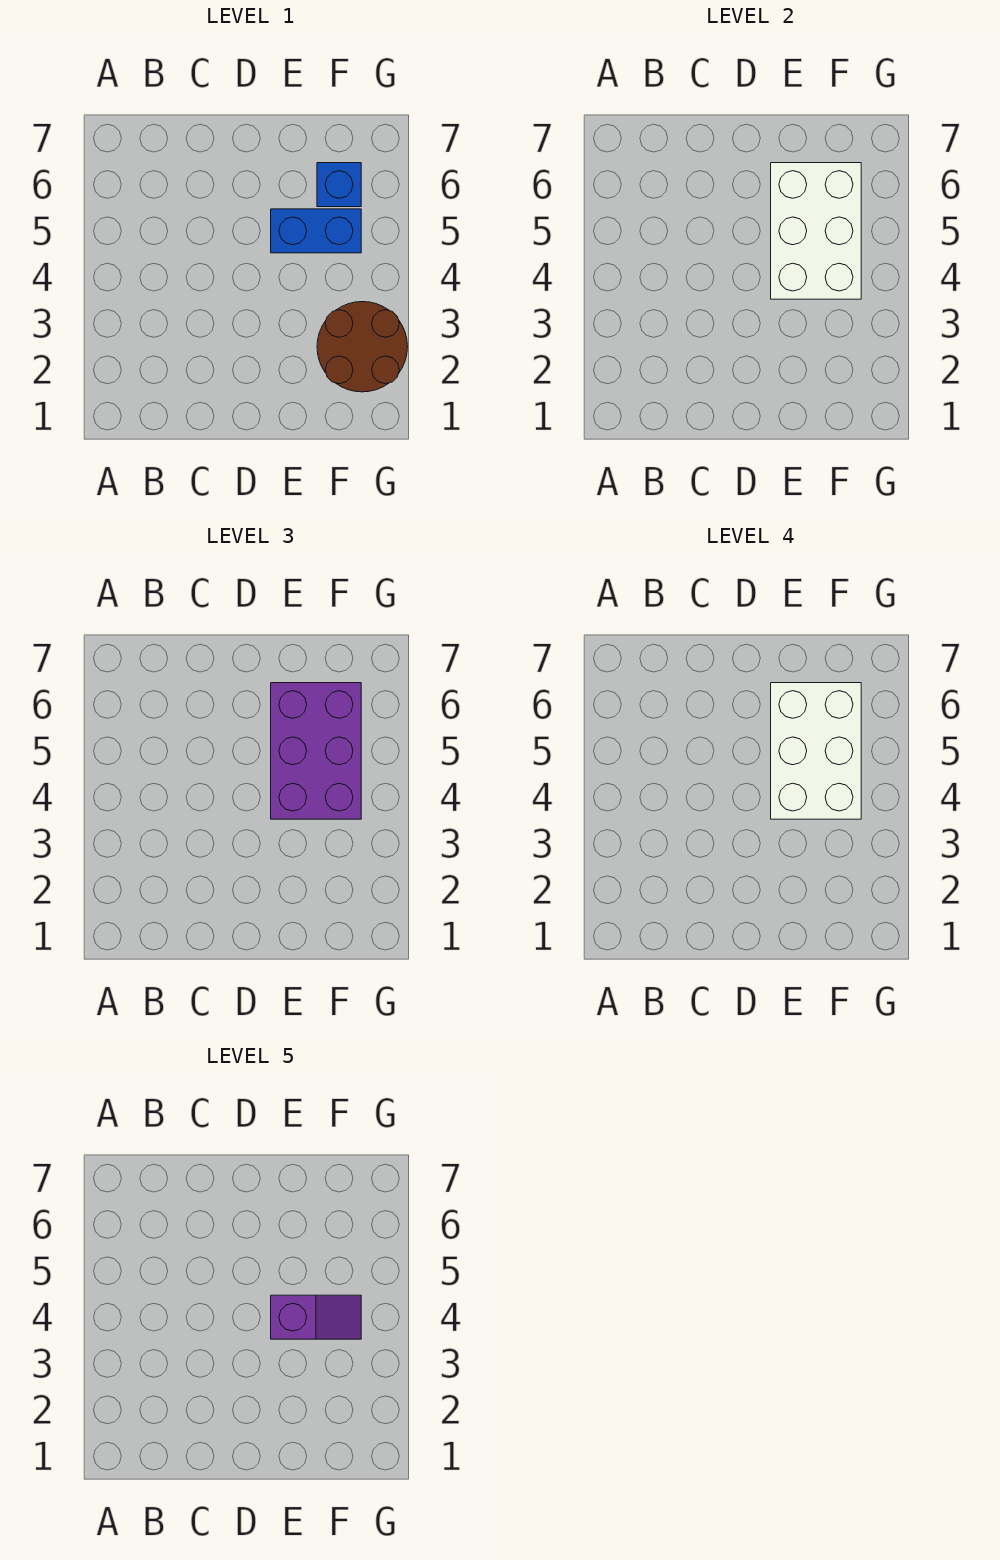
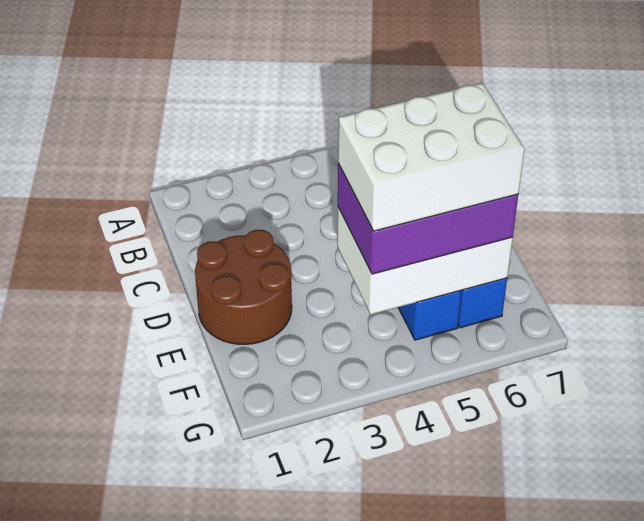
purple 1x2 slope [271,1295,361,1339] -> none
brown 2x2 round brick [317,302,408,392] -> brown 2x2 round brick moved to [195,230,292,344]

